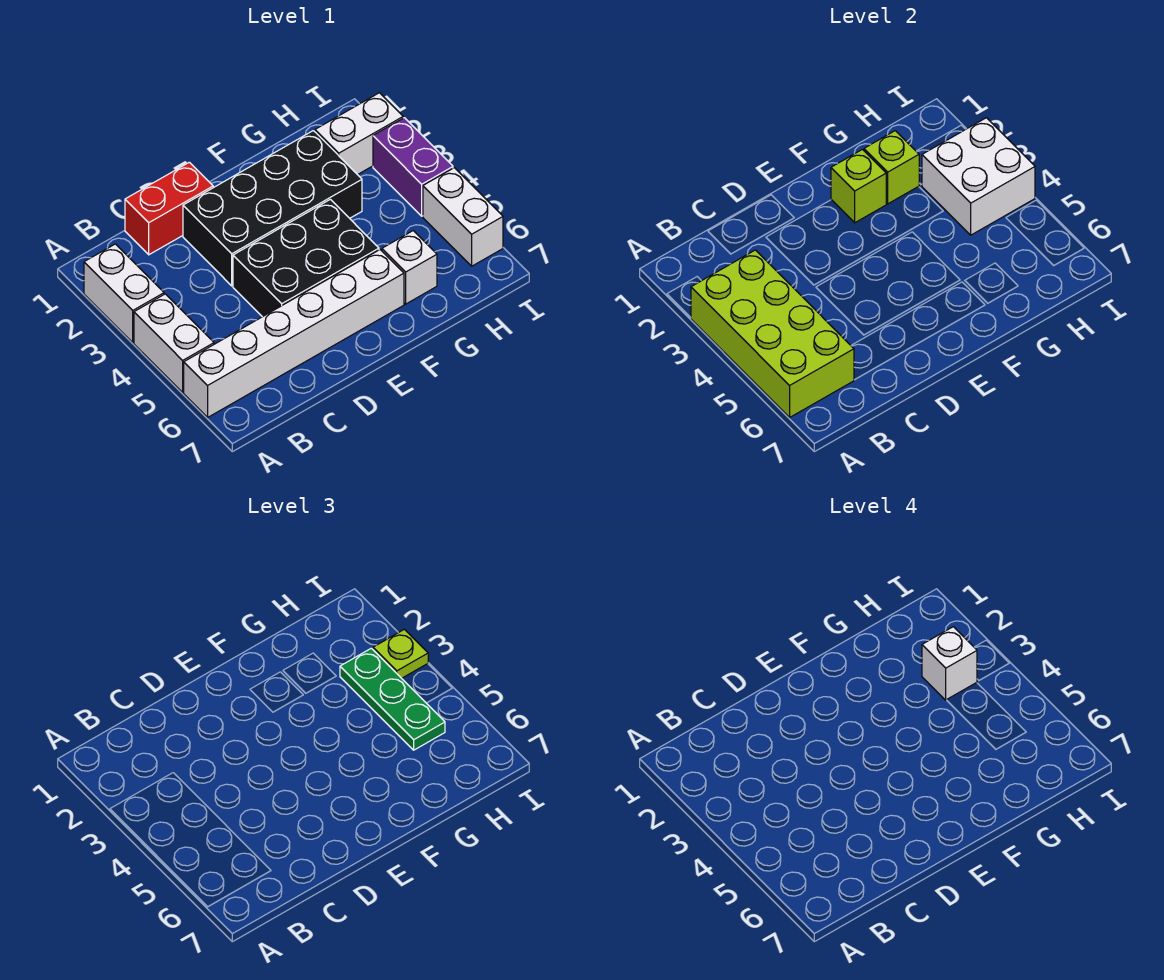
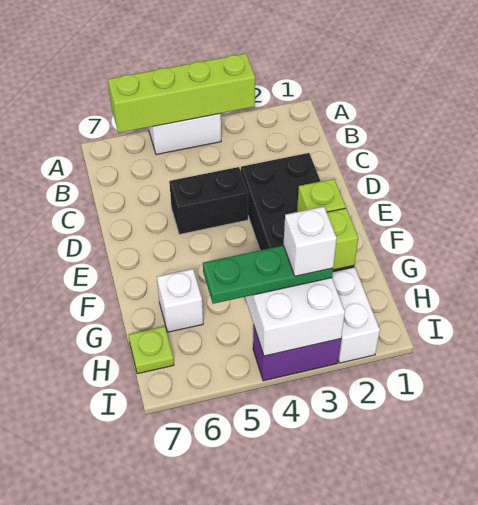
white 1x2 brick [84,244,164,342] -> none
lime 2x4 brick [691,250,854,417] -> lime 1x4 brick [108,54,255,133]
white 1x6 brick [184,250,404,417] -> none
red 1x2 brick [125,162,213,255] -> none
black 2x3 brick [233,199,379,317] -> black 1x2 brick [169,167,248,234]
lime 1x1 plate [373,629,428,678] -> lime 1x1 plate moved to [128,326,174,374]
white 1x2 brick [423,168,503,266] -> none

